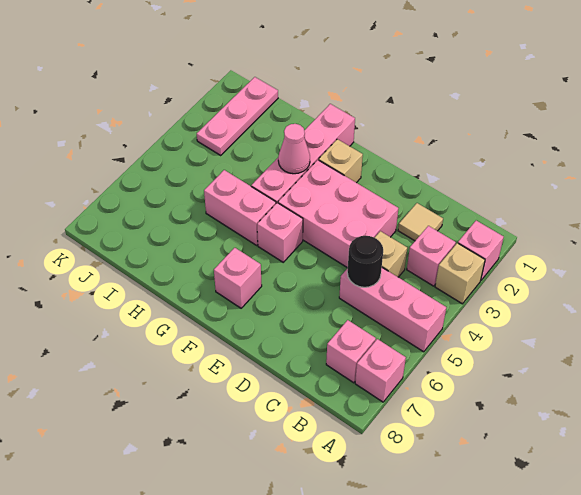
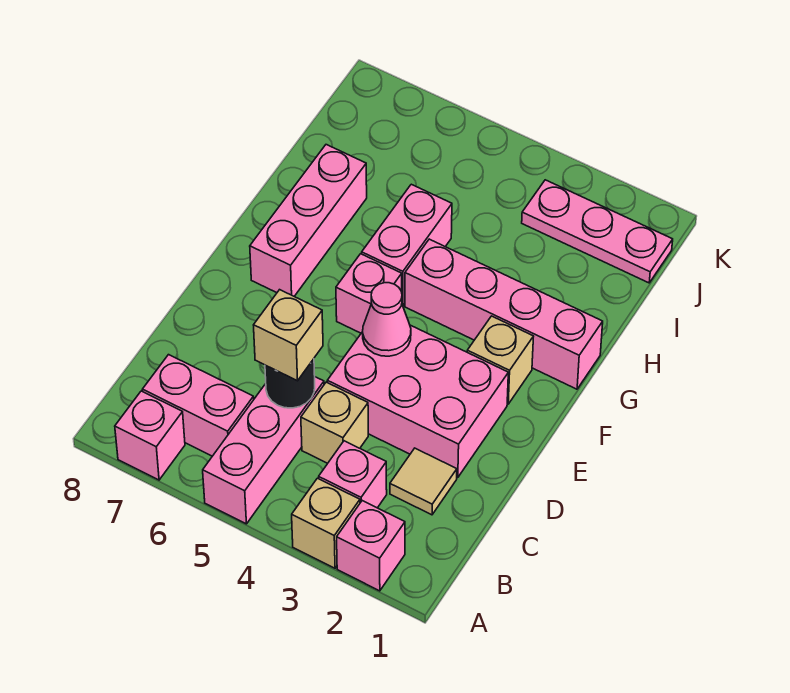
pink 1x1 brick [326,320,376,383] -> pink 1x2 brick [142,355,254,456]
none -> tan 1x1 brick [254,290,323,381]
pink 2x3 brick [278,160,398,268] -> pink 2x3 brick turned to [327,325,508,478]
pink 1x1 brick [214,248,262,308] -> pink 1x3 brick [250,145,367,296]
pink 1x1 cone [278,124,310,174] -> pink 1x1 cone moved to [363,283,411,356]

